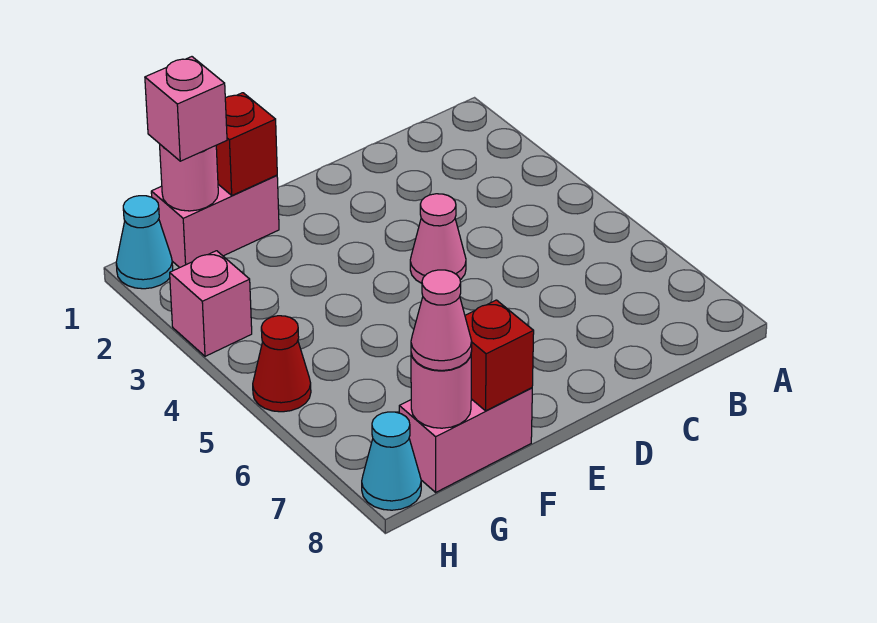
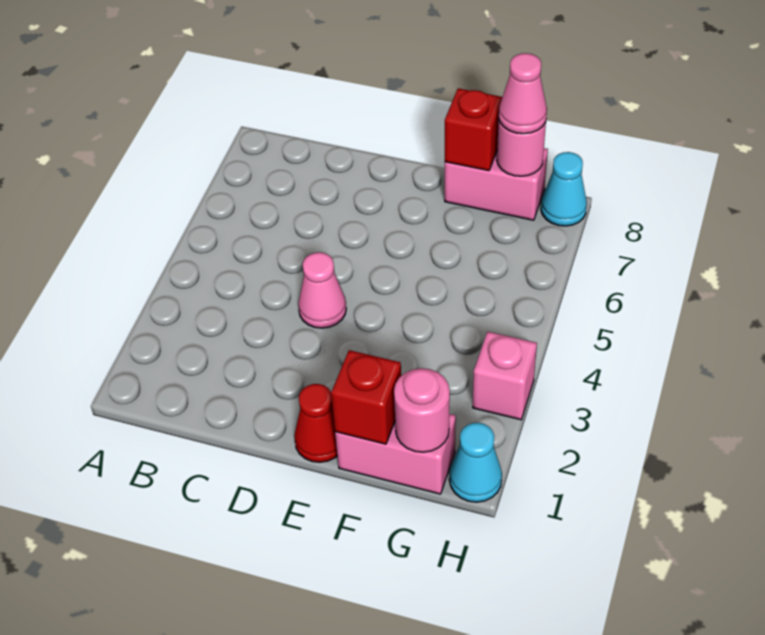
pink 1x1 brick [145,57,227,161] -> none
red 1x1 cone [253,316,311,412] -> red 1x1 cone moved to [294,384,338,462]

